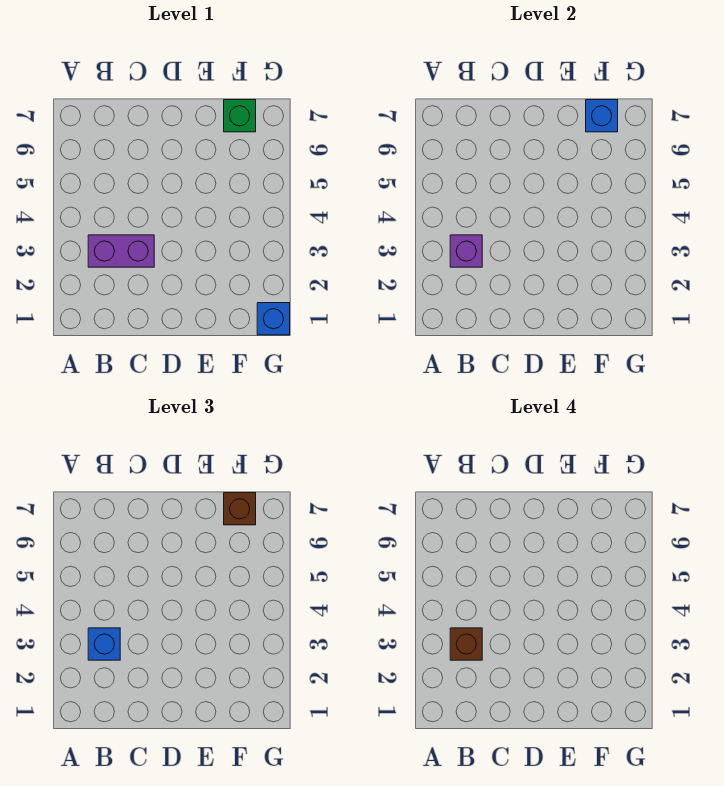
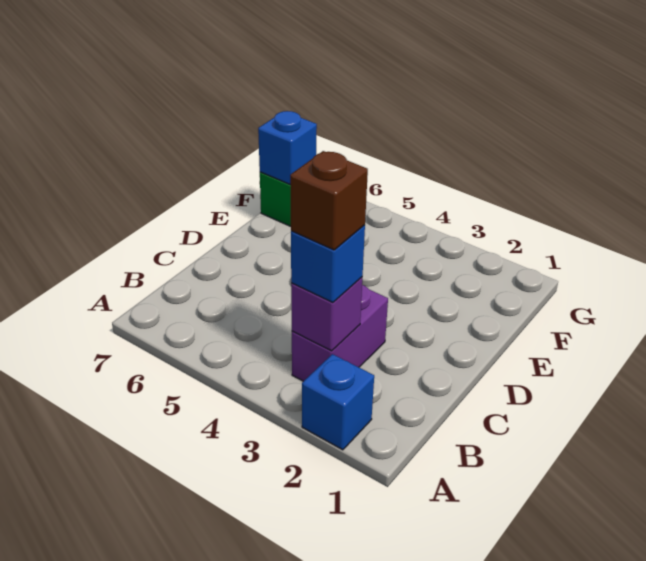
brown 1x1 brick [224,493,256,525] -> none
blue 1x1 brick [257,303,290,335] -> blue 1x1 brick moved to [302,354,374,450]

